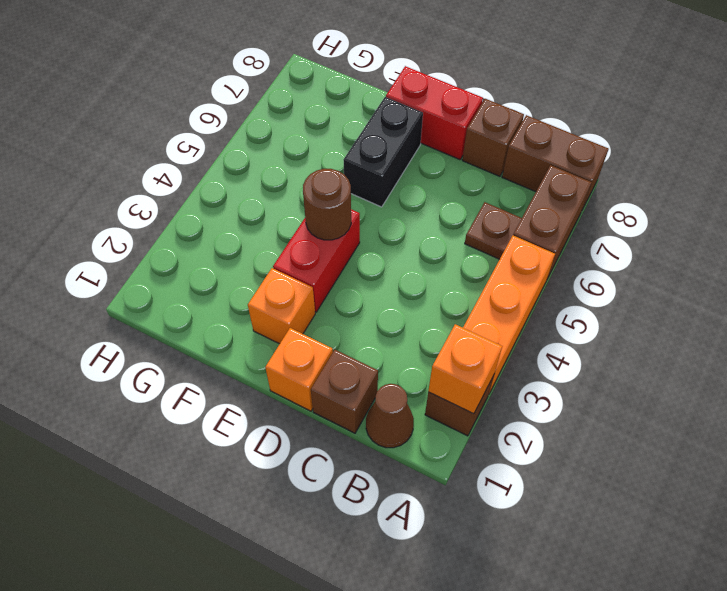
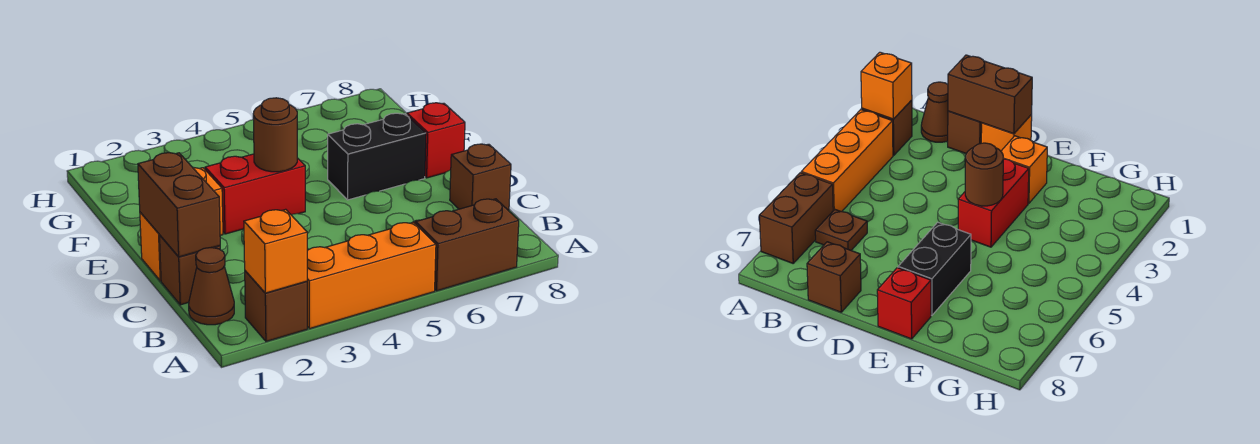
brown 1x2 brick [502,115,608,208] -> brown 1x2 brick moved to [138,153,220,257]
red 1x2 brick [386,66,483,160] -> red 1x1 brick [407,103,465,178]

